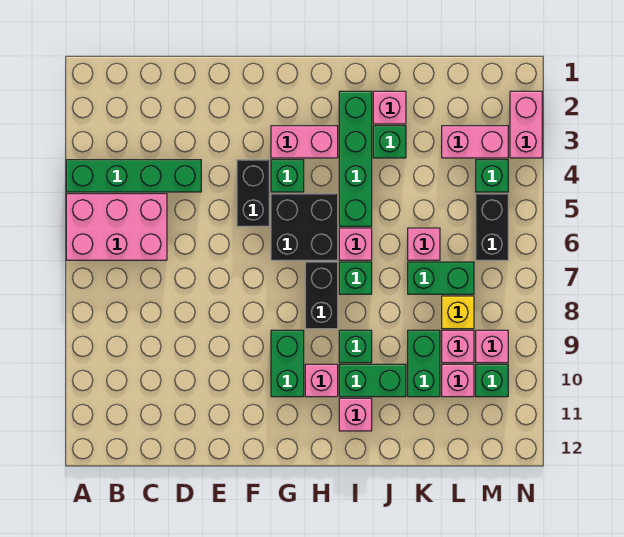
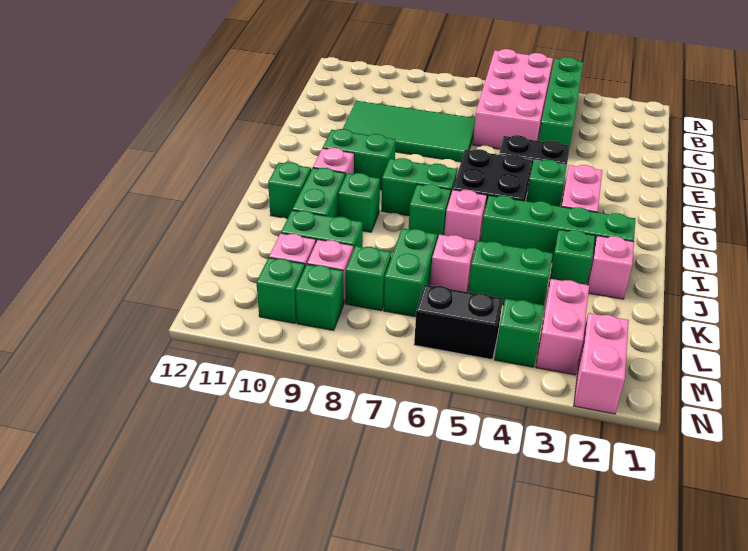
pink 2x3 brick [66,194,167,260] -> pink 2x4 brick [473,49,553,149]
none -> green 2x4 tile [343,101,475,162]
black 1x2 brick [305,262,338,329] -> green 1x2 brick [381,158,457,216]
pink 1x1 brick [339,398,372,431] -> green 1x1 brick [268,162,311,218]
none -> green 1x2 brick [468,241,553,305]
yellow 1x1 brick [442,296,474,329] -> green 1x1 brick [346,246,391,311]
pink 1x1 brick [476,330,508,363] -> green 1x1 brick [296,264,344,330]
pink 1x2 brick [510,91,542,158] -> pink 1x2 brick turned to [574,313,629,414]

